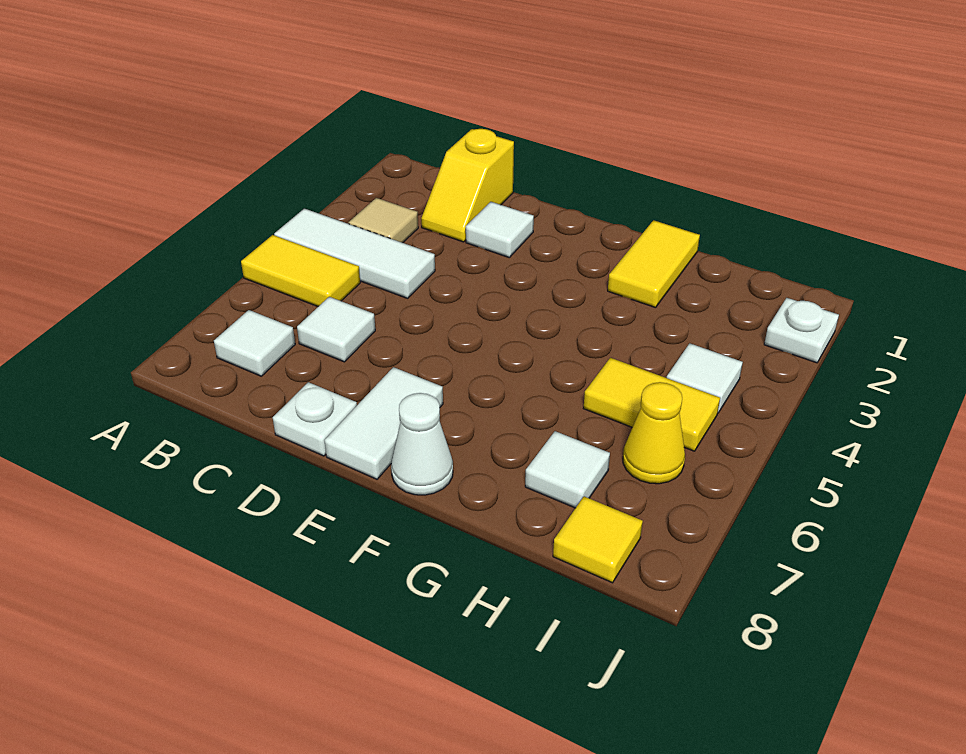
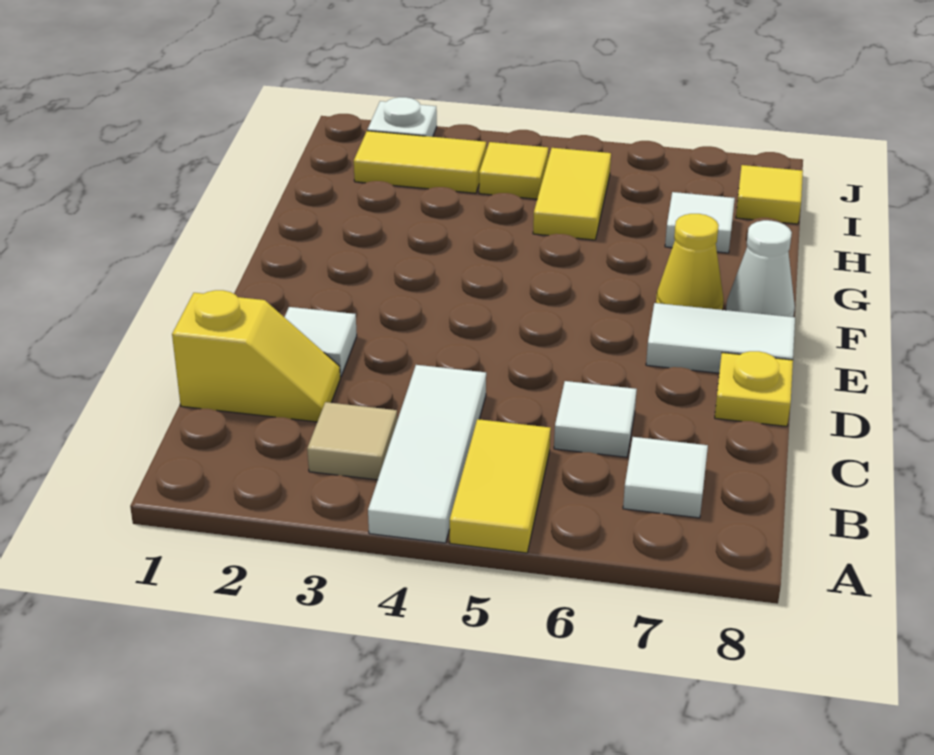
white 1x1 plate [273,382,357,456] -> yellow 1x1 plate [715,351,793,426]
yellow 1x2 tile [608,220,700,308] -> yellow 1x2 tile moved to [354,131,486,193]
white 1x1 tile [667,343,743,413] -> yellow 1x1 tile [479,142,548,199]
yellow 1x1 cone [623,382,685,484] -> yellow 1x1 cone moved to [656,214,724,310]

